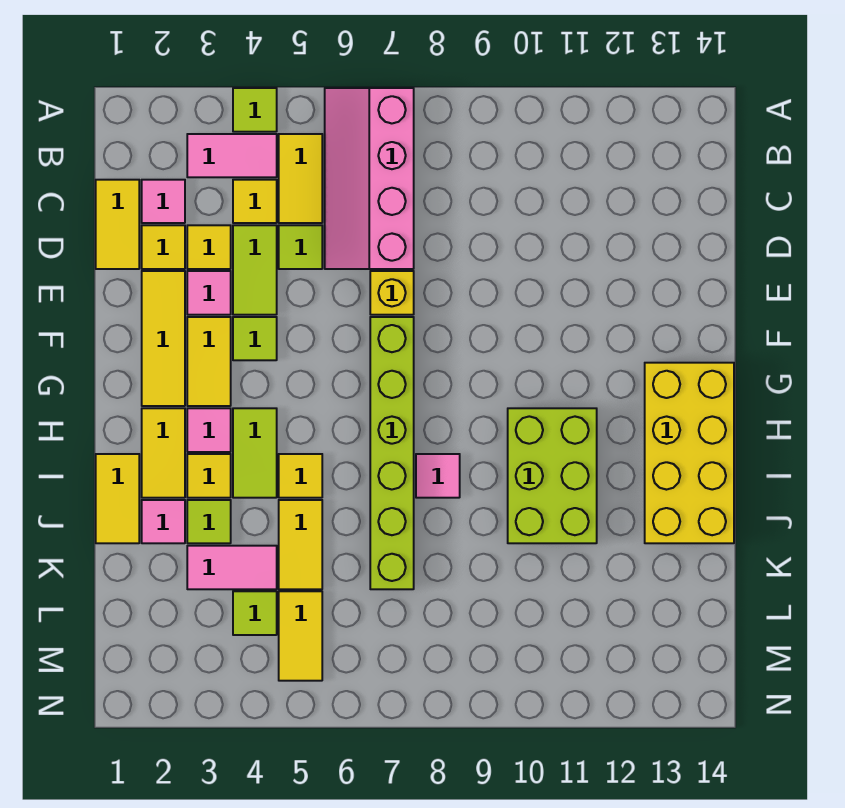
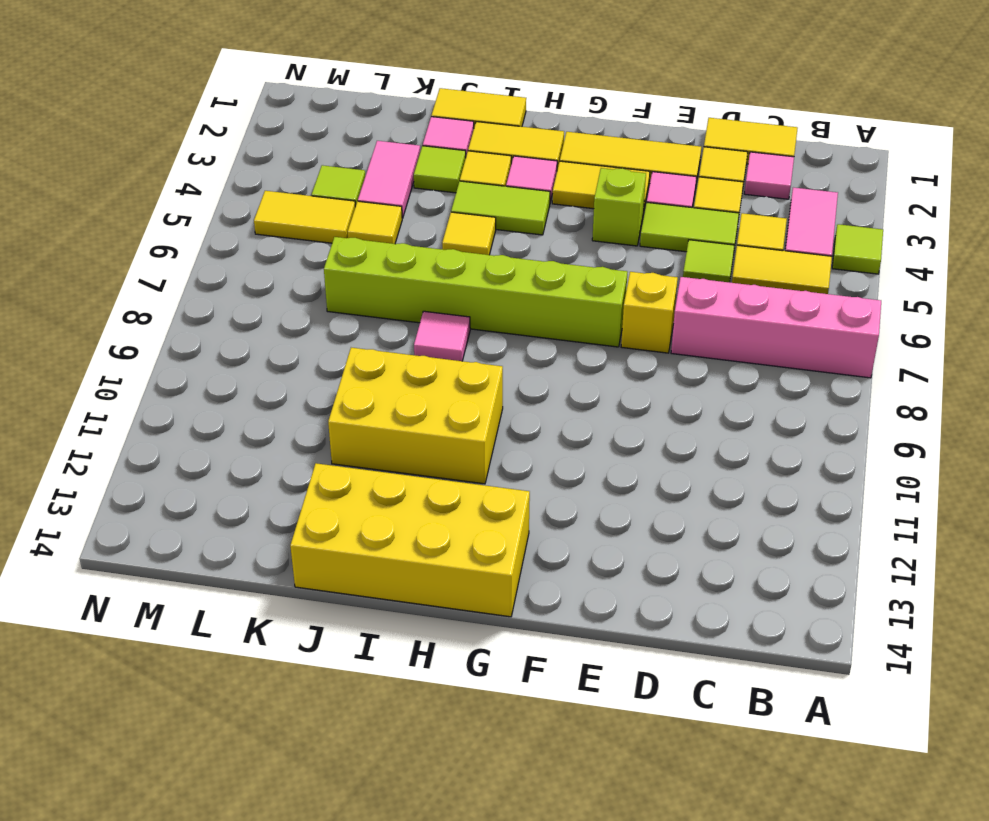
lime 1x1 tile [233,317,277,360] -> lime 1x1 brick [592,168,646,246]
lime 2x3 brick [508,408,597,543] -> yellow 2x3 brick [328,348,503,484]
yellow 1x2 tile [279,500,322,589] -> yellow 1x1 tile [348,201,402,244]

